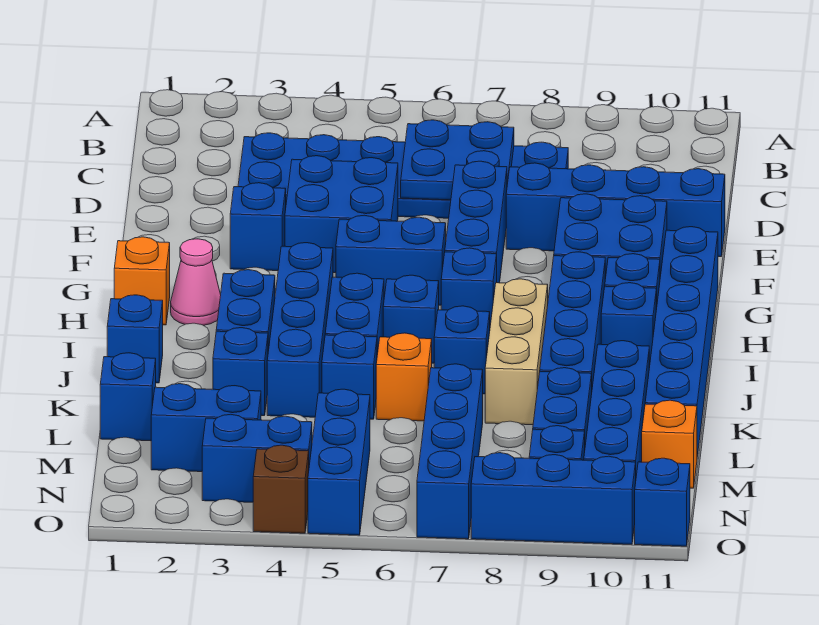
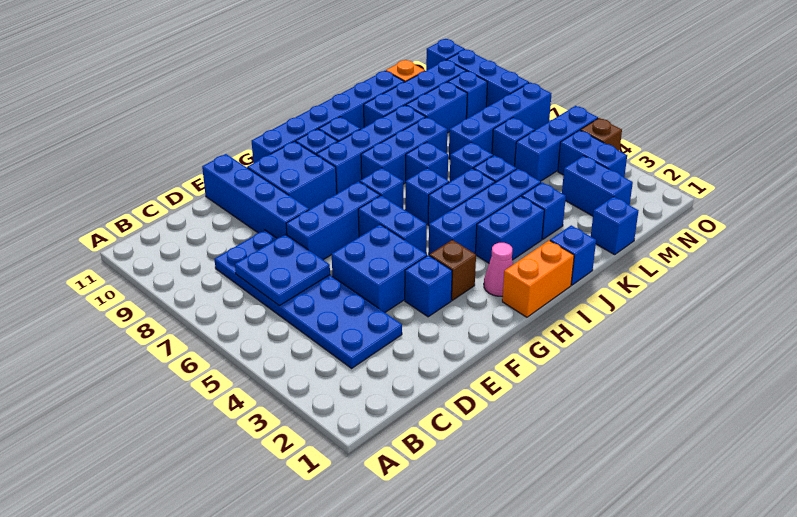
none -> brown 1x1 brick [429,240,476,300]
orange 1x1 brick [114,237,170,325] -> orange 1x2 brick [502,240,574,317]
tan 1x3 brick [485,279,548,425] -> blue 1x3 brick [361,117,447,184]
orange 1x1 brick [376,333,432,421] -> blue 1x1 brick [450,142,493,182]
none -> blue 1x1 brick [492,118,535,166]

